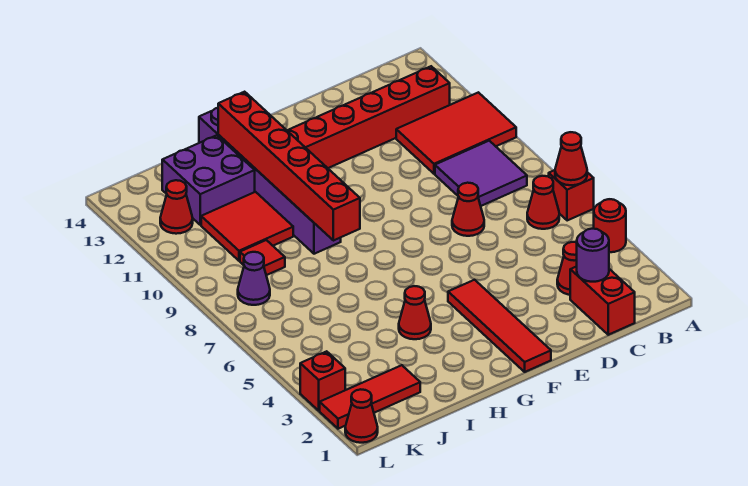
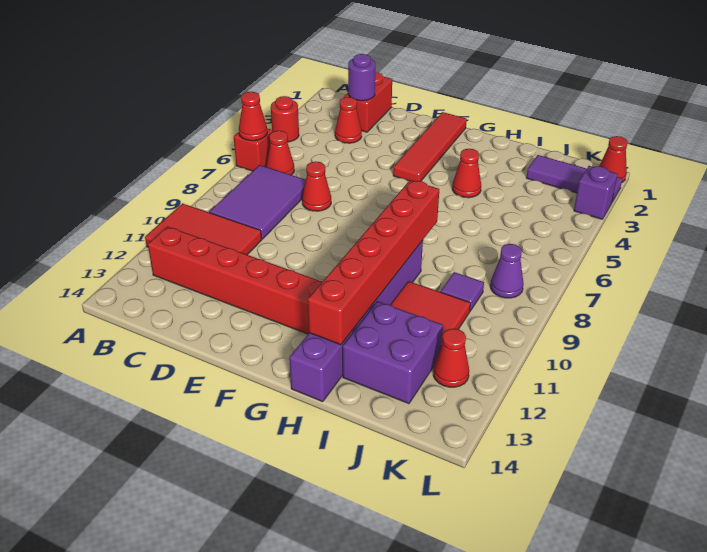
purple 2x2 tile [435,141,527,206] -> purple 2x3 tile [209,165,306,239]
red 1x3 tile [320,365,420,429] -> purple 1x3 tile [526,155,622,202]
red 1x1 tile [240,240,285,275] -> purple 1x1 tile [441,272,484,311]
red 1x1 brick [300,351,345,411] -> purple 1x1 brick [574,166,618,219]

